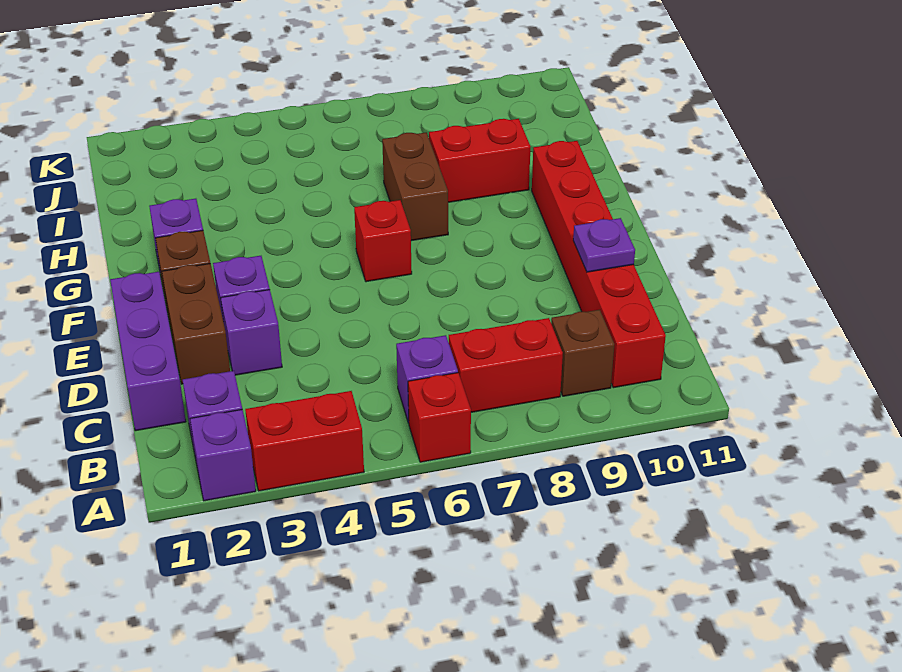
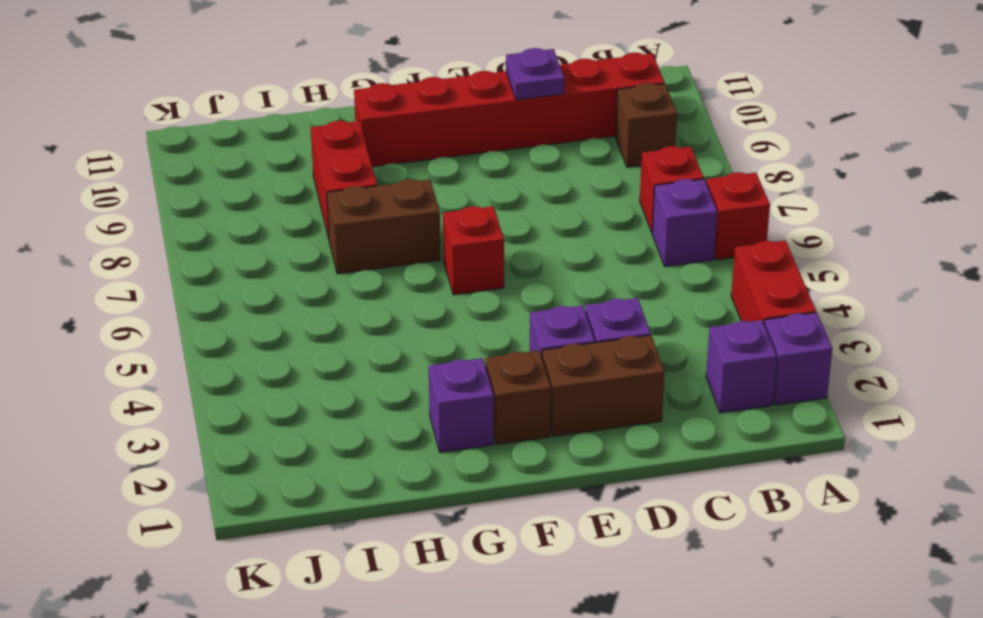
red 1x2 brick [449,318,563,412] -> red 1x1 brick [640,146,704,232]
purple 1x3 brick [110,272,186,431] -> none

